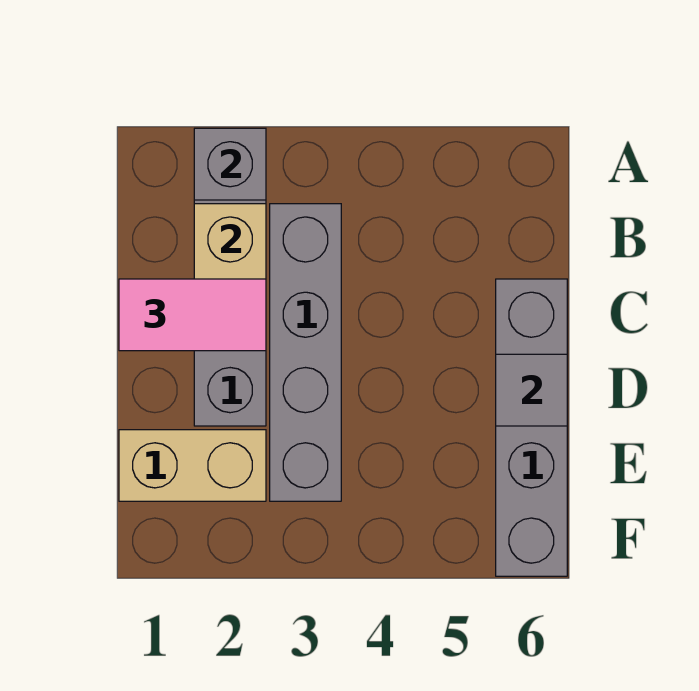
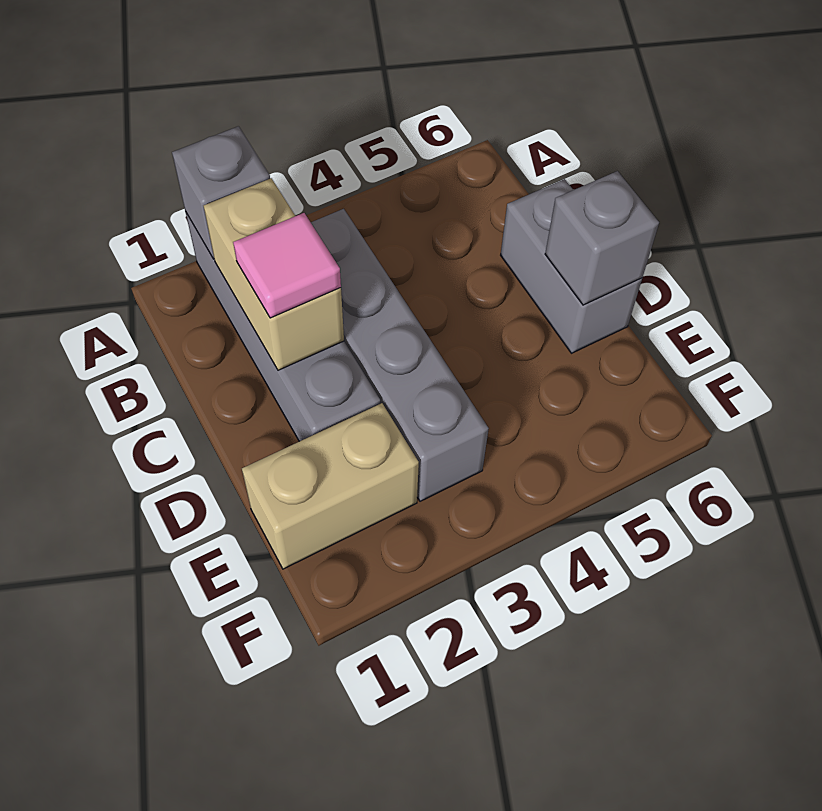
pink 1x2 tile [119,279,266,351] -> pink 1x1 tile [233,213,341,318]
grey 1x4 brick [496,279,567,576] -> grey 1x2 brick [501,179,642,353]
grey 1x1 tile [496,354,567,426] -> grey 1x1 brick [545,171,659,305]

